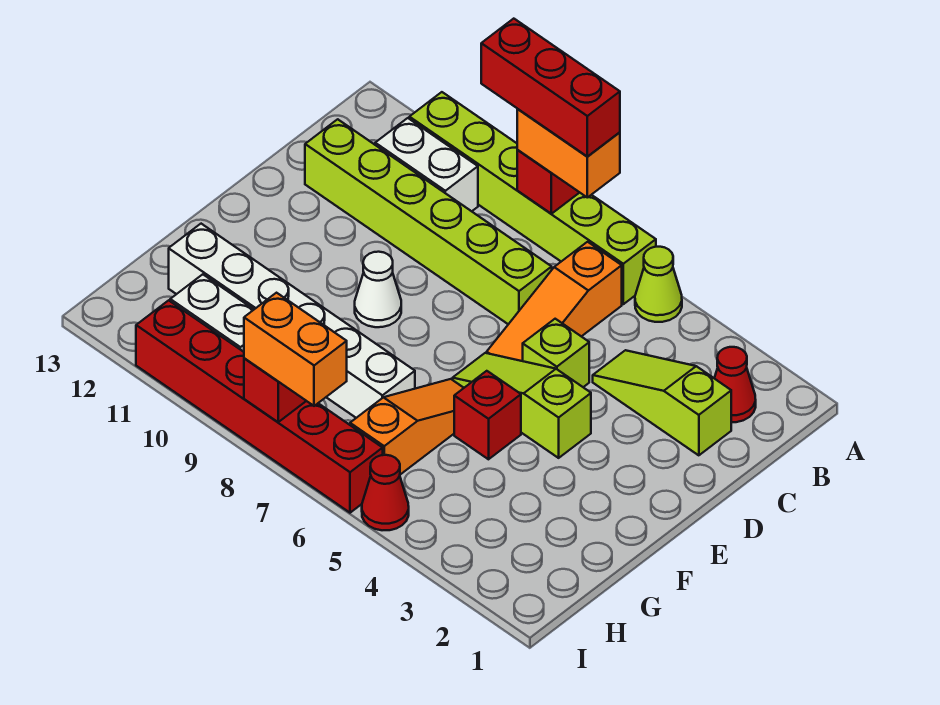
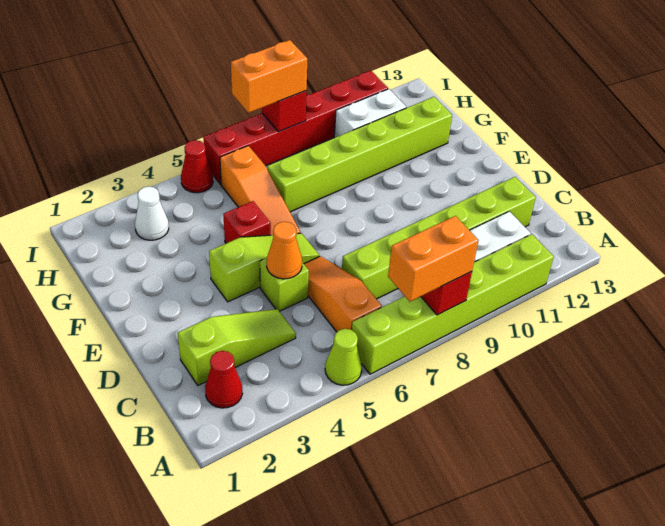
red 1x3 brick [481,19,620,156] -> none
none -> orange 1x1 cone [267,222,302,279]
white 1x1 cone [355,252,401,327] -> white 1x1 cone moved to [135,187,169,240]
white 1x6 brick [169,224,415,418] -> lime 1x6 brick [267,97,452,212]

